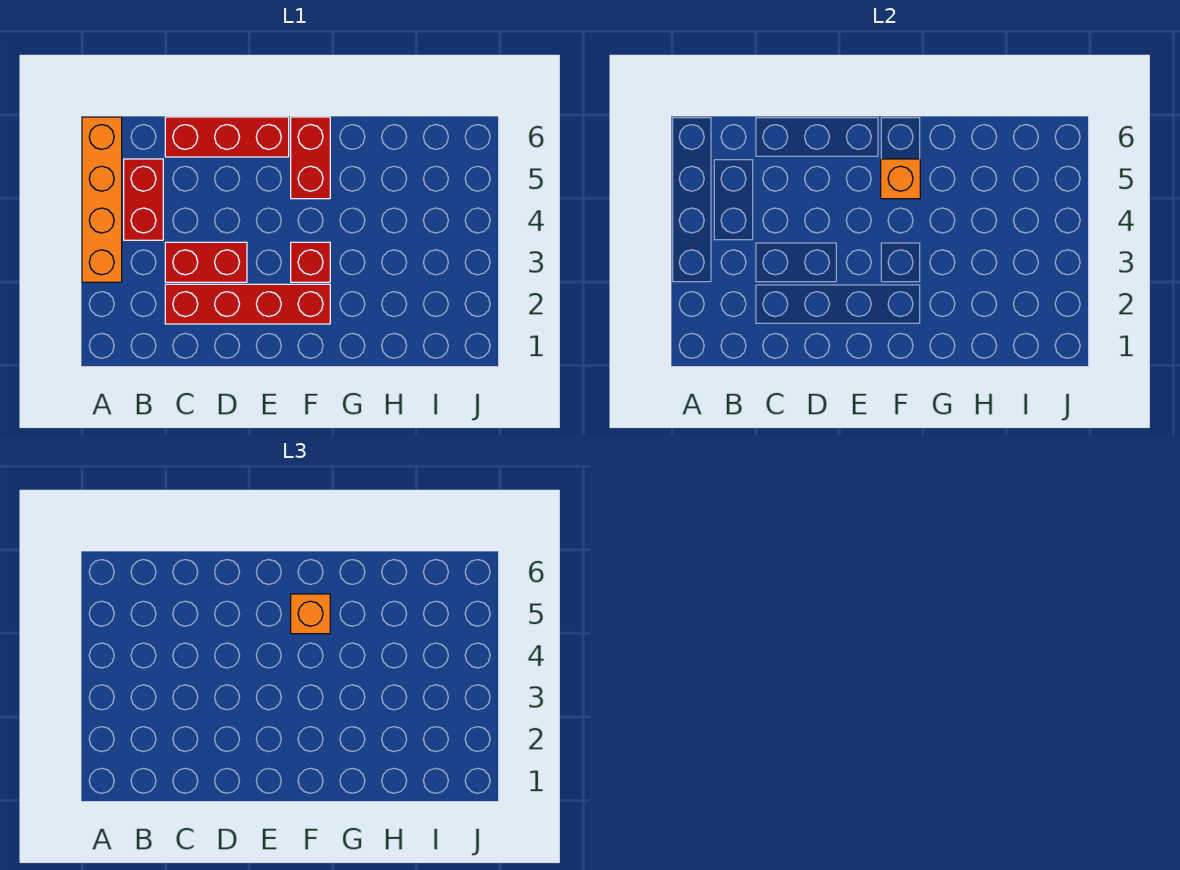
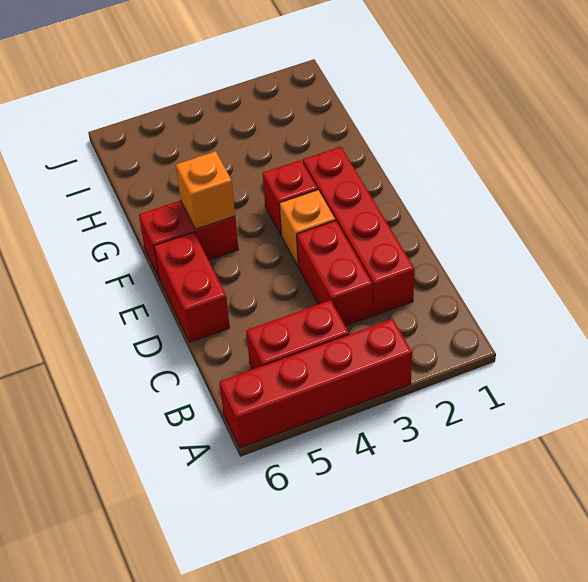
orange 1x4 brick [82,117,122,282] -> red 1x4 brick [220,319,412,448]
red 1x3 brick [165,117,289,157] -> red 1x2 brick [154,232,230,342]
orange 1x1 brick [291,594,330,634] -> orange 1x1 brick moved to [279,190,335,266]

